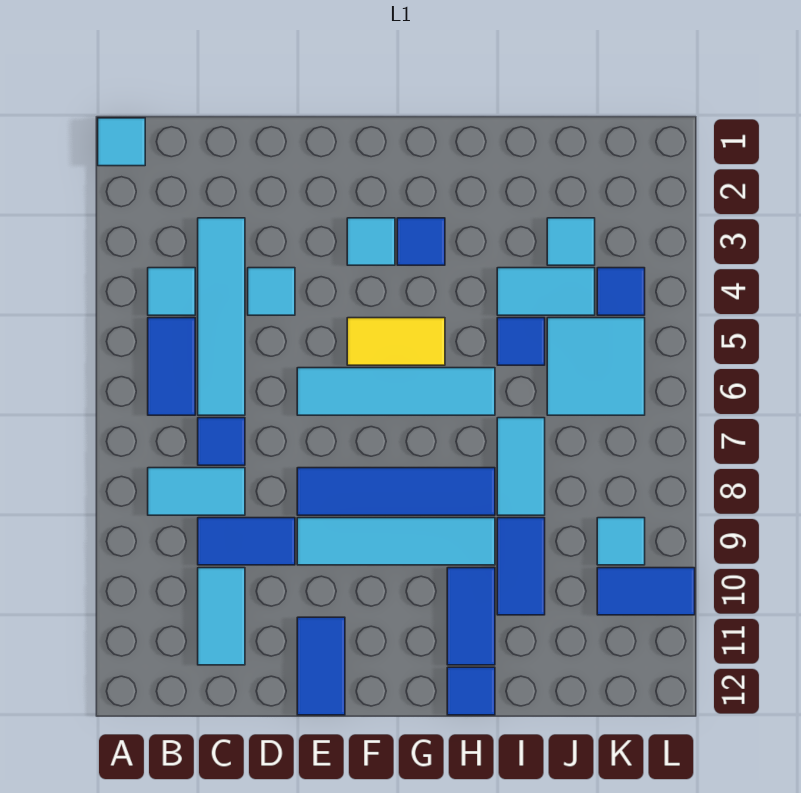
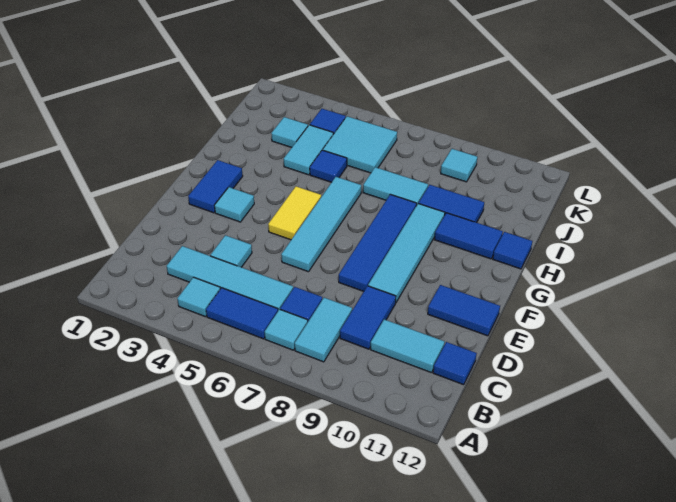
cyan 1x1 tile [98,118,145,166] -> cyan 1x1 tile moved to [265,309,308,350]
blue 1x1 tile [397,218,445,265] -> blue 1x1 tile moved to [433,342,477,385]
blue 1x2 tile [597,568,695,615] -> blue 1x2 tile moved to [188,160,243,213]

